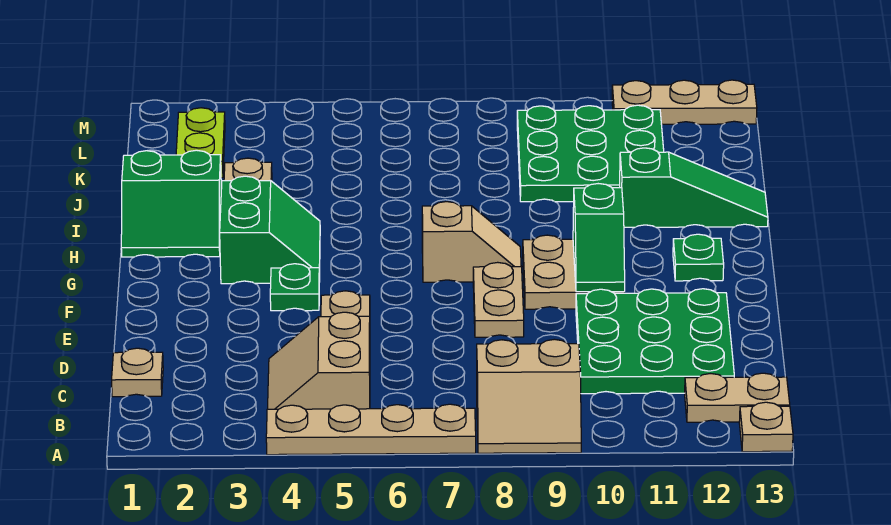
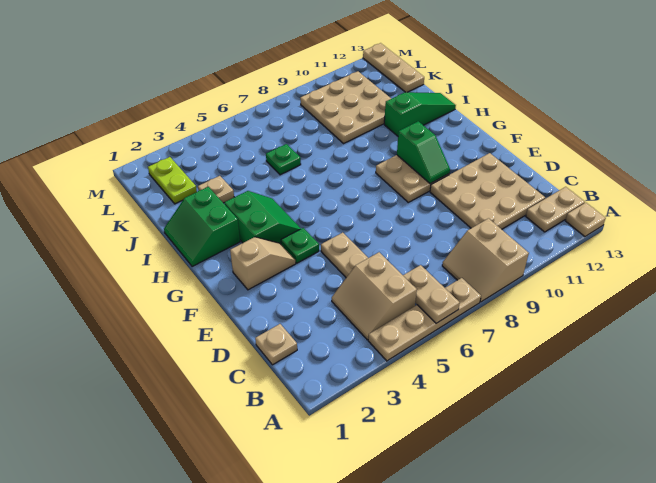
tan 2x2 slope [477,339,581,453] -> tan 2x2 slope turned to [442,218,529,302]
green 3x3 plate [576,289,734,394] -> tan 3x3 plate [430,153,545,229]
tan 1x2 plate [473,262,524,337] -> tan 1x2 plate moved to [403,265,460,323]
tan 1x2 slope [422,202,521,282] -> tan 1x2 slope moved to [230,237,296,290]
green 1x1 plate [673,234,724,281] -> green 1x1 plate moved to [266,144,301,175]
green 2x2 slope [121,150,221,257] -> green 2x2 slope turned to [164,187,240,267]
green 3x3 plate [517,105,664,202] -> tan 3x3 plate [300,71,391,143]
tan 1x3 plate [612,80,757,124] -> tan 1x3 plate turned to [363,43,424,92]

